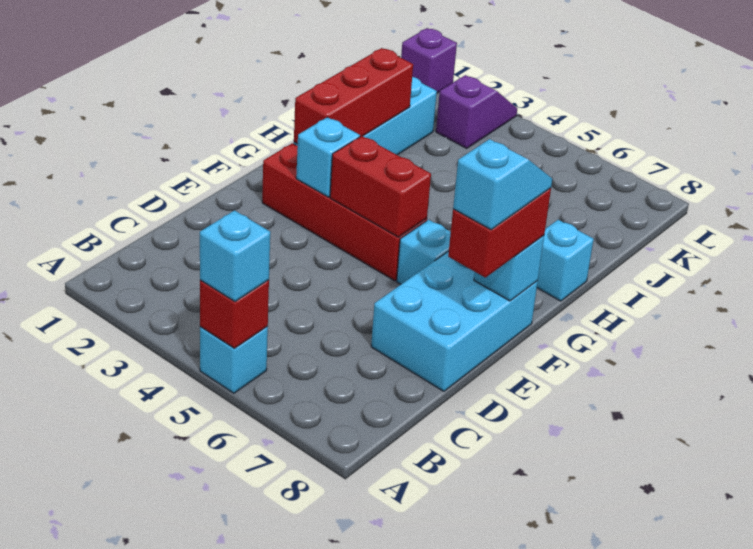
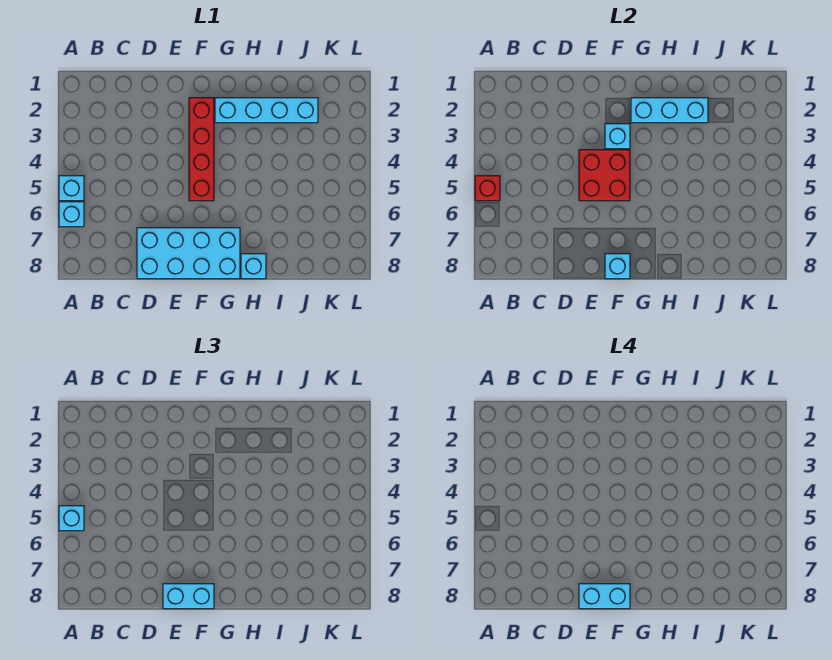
cyan 2x3 brick [371,251,538,391] -> cyan 2x4 brick [137,228,240,279]
red 1x2 brick [448,188,551,278] -> cyan 1x2 brick [163,584,214,609]
cyan 1x2 slope [453,139,552,230] -> cyan 1x2 brick [579,584,630,609]
red 1x2 brick [330,136,431,237] -> red 2x2 brick [579,150,630,201]
cyan 1x1 brick [397,220,451,284] -> cyan 1x1 brick moved to [59,202,84,227]
red 1x3 brick [294,48,413,144] -> cyan 1x3 brick [631,98,708,123]
purple 1x2 slope [436,75,517,148] -> none
purple 1x1 brick [401,28,457,93] -> none

